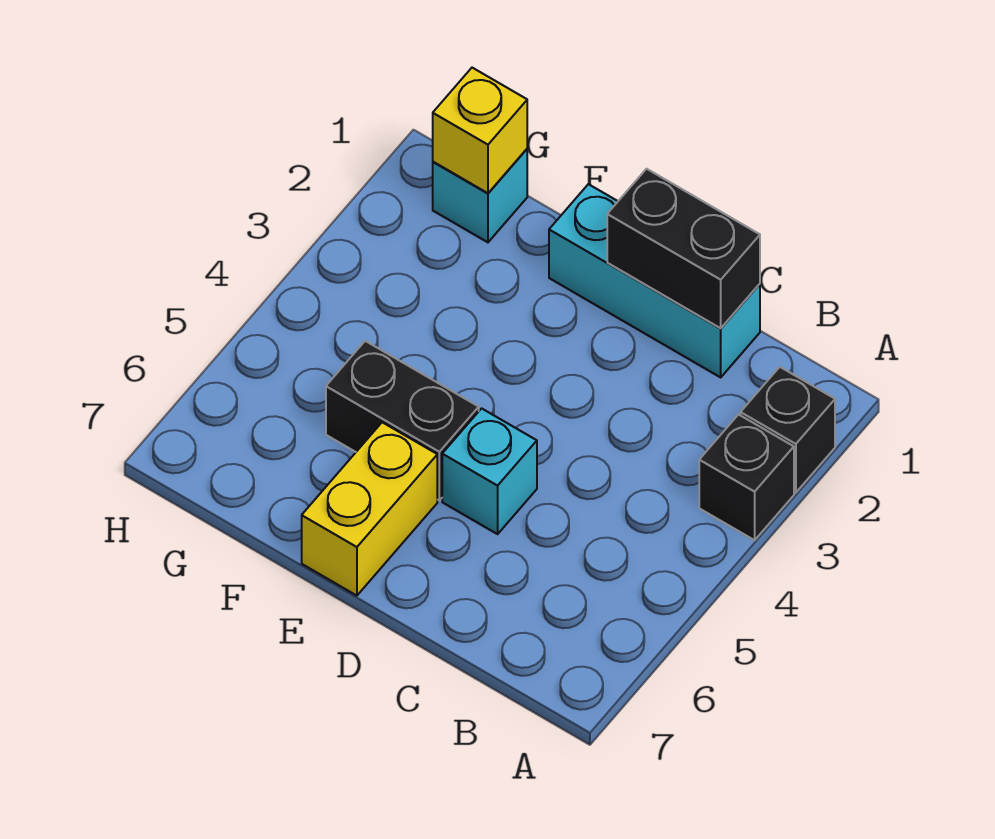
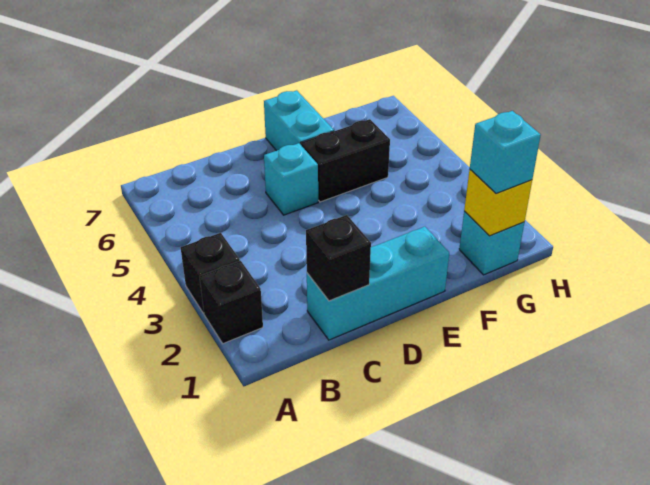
black 1x2 brick [607,169,760,328] -> black 1x1 brick [306,215,371,301]
yellow 1x2 brick [302,422,437,596] -> cyan 1x2 brick [264,90,334,151]
none -> cyan 1x1 brick [470,111,541,193]

